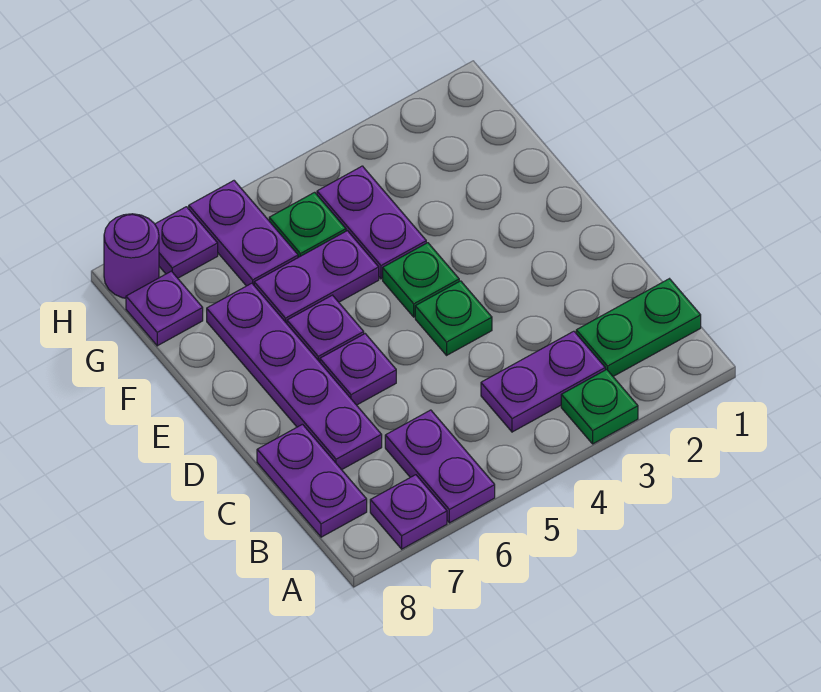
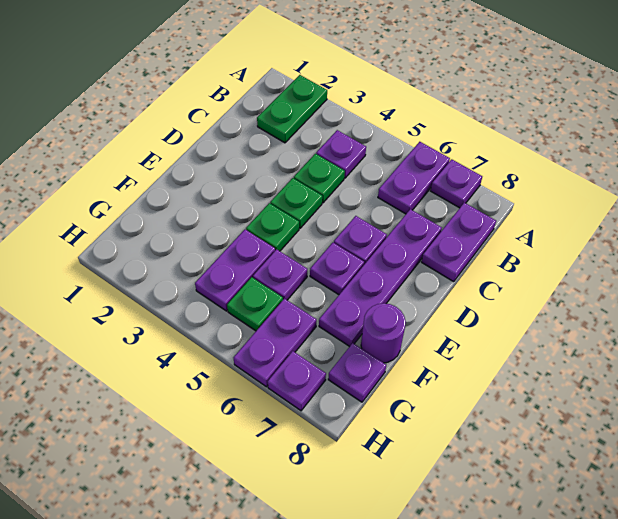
green 1x1 plate [561,370,638,444] -> green 1x1 plate moved to [294,154,345,203]
green 1x2 plate [576,279,701,376] -> green 1x2 plate turned to [257,75,327,143]
purple 1x2 plate [481,331,605,432] -> purple 1x1 plate [316,130,366,178]
purple 1x2 plate [254,231,379,323] -> purple 1x1 plate [253,249,307,300]
purple 1x1 round brick [104,214,159,298] -> purple 1x1 round brick moved to [361,303,406,363]

